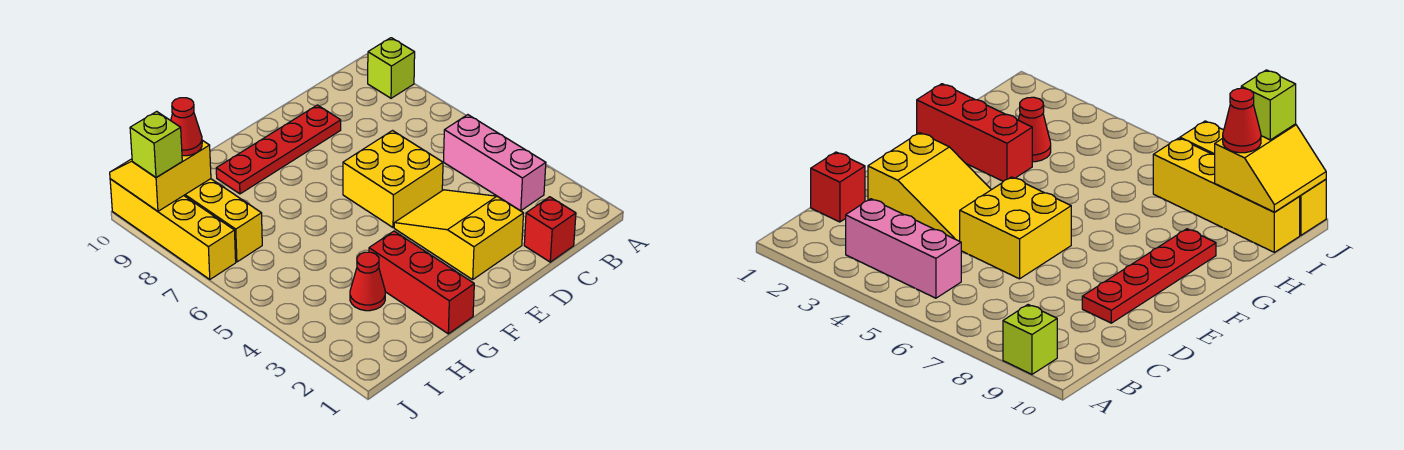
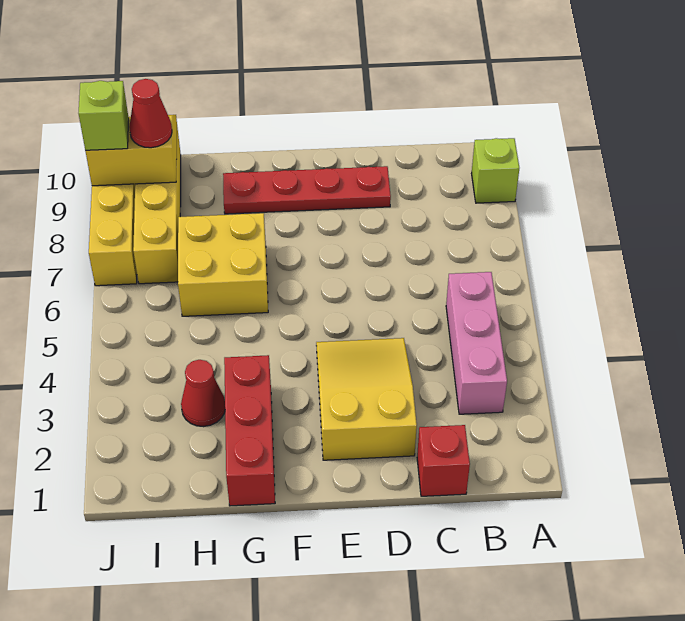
yellow 2x2 brick [343,131,443,227] -> yellow 2x2 brick moved to [178,213,268,316]

